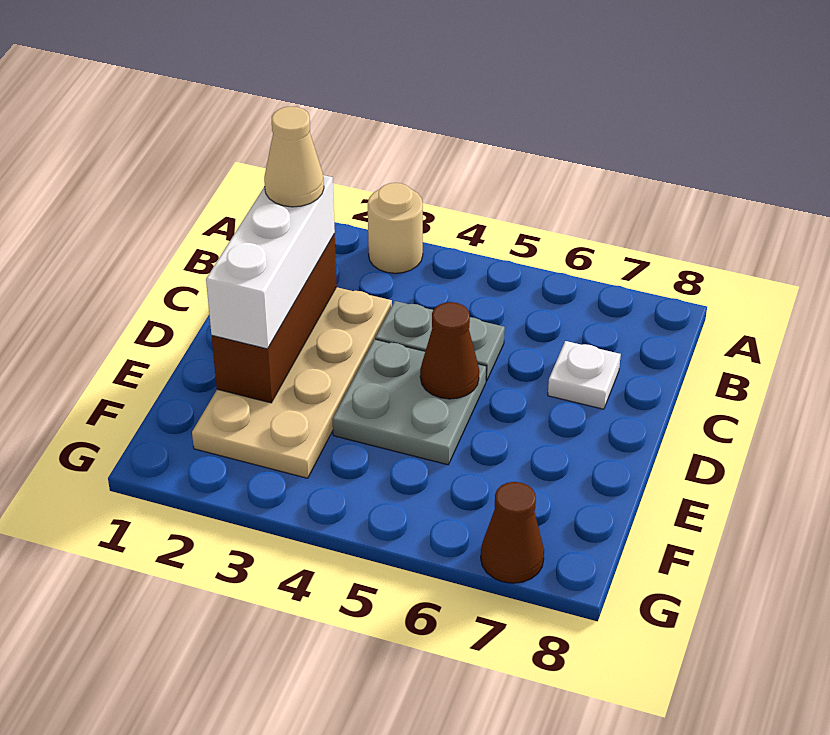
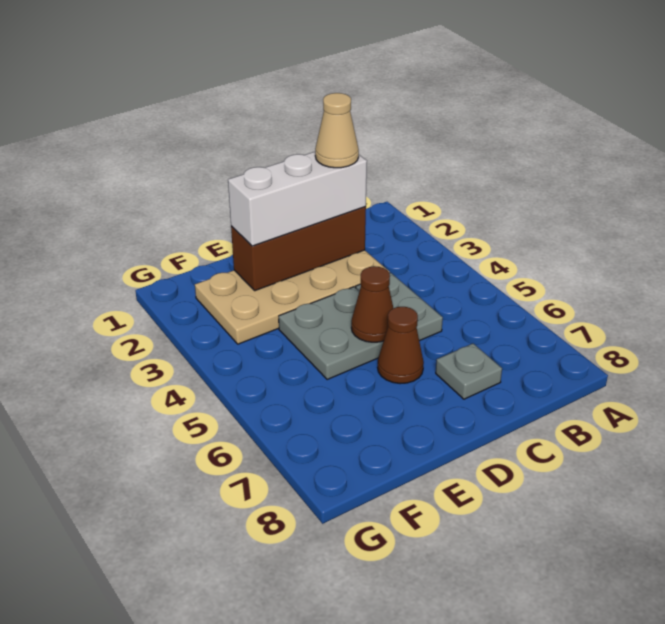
tan 1x1 round brick [368,183,423,273] -> none
white 1x1 plate [548,341,621,409] -> grey 1x1 plate [436,344,502,399]
brown 1x1 cone [481,482,544,583] -> brown 1x1 cone moved to [378,307,424,384]

